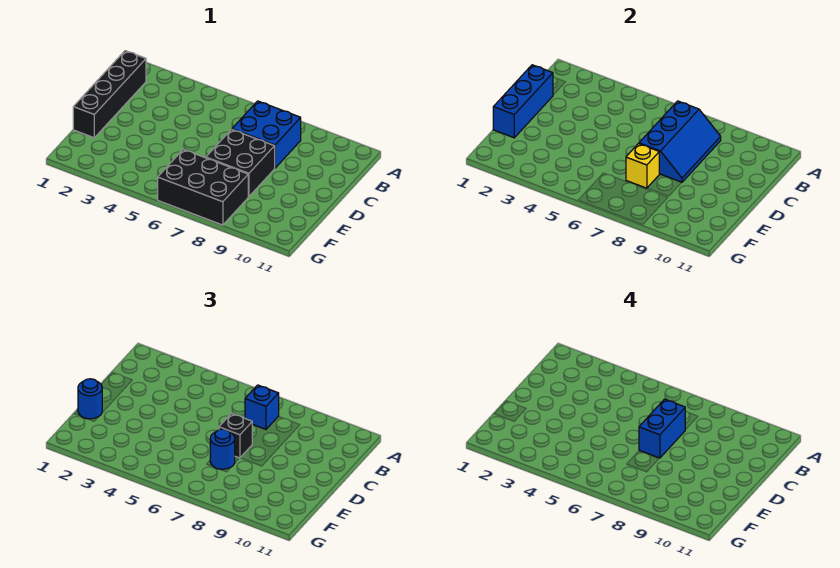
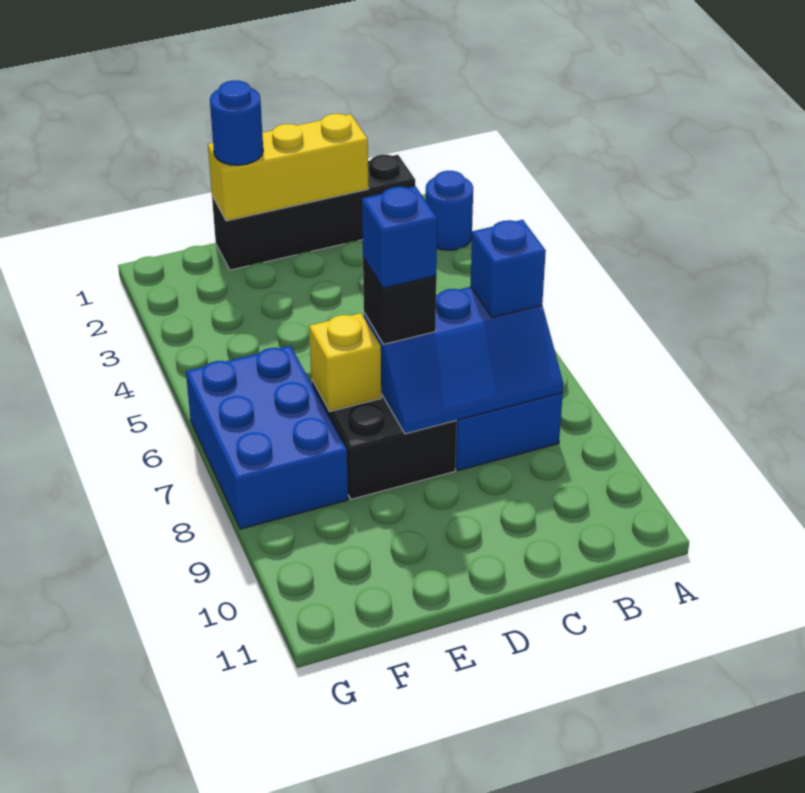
blue 1x3 brick [493,65,553,138] -> yellow 1x3 brick [208,114,368,221]
blue 1x2 brick [639,399,685,458] -> blue 1x1 brick [362,186,437,288]
blue 1x1 round brick [210,429,235,469] -> blue 1x1 round brick moved to [425,171,473,250]
black 2x3 brick [158,149,248,225] -> blue 2x3 brick [186,346,348,529]

